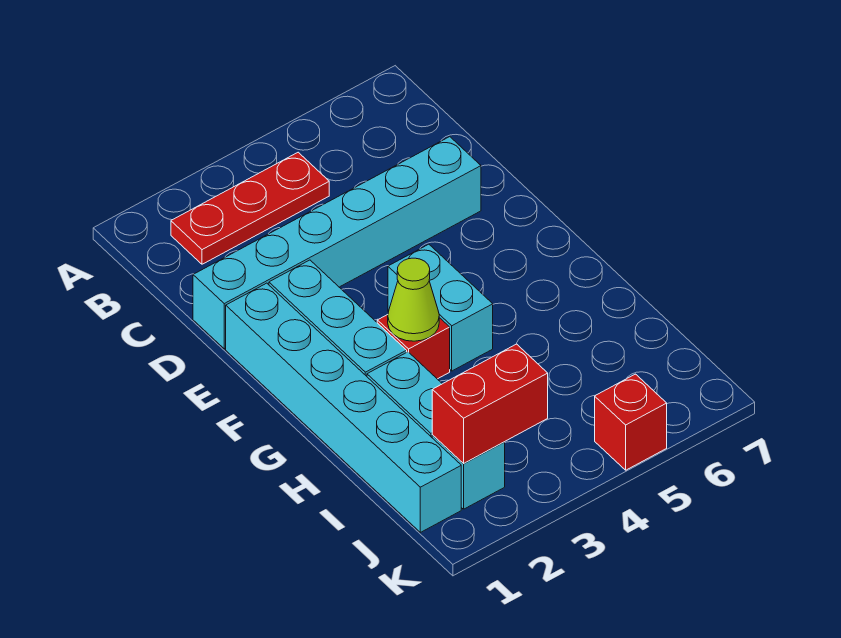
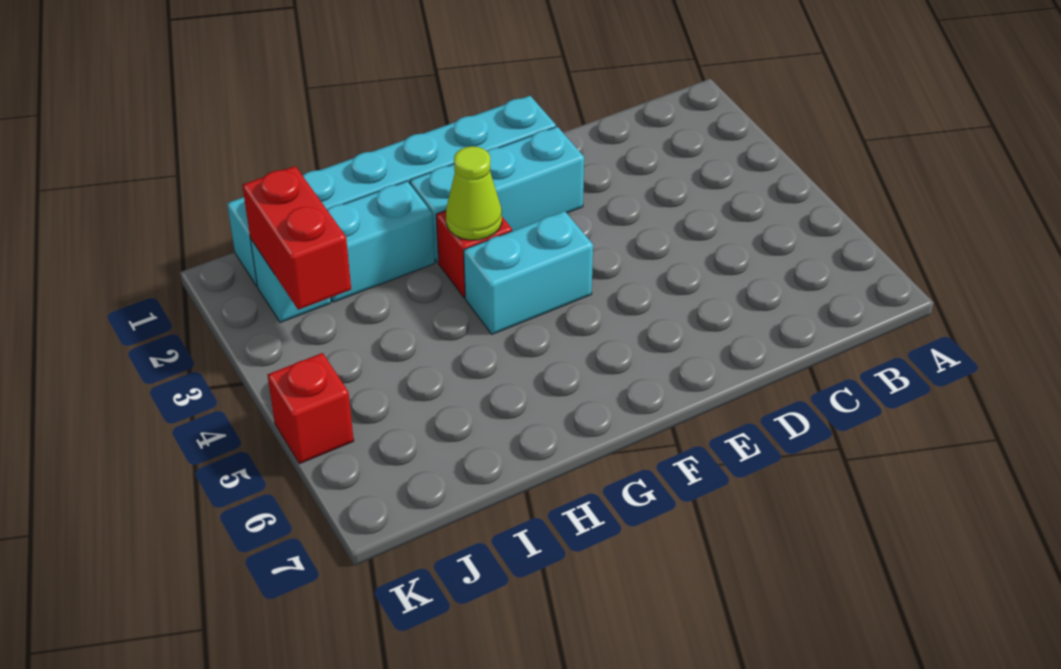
red 1x3 plate [171,152,329,264] -> none
cyan 1x6 brick [193,137,481,349] -> none

